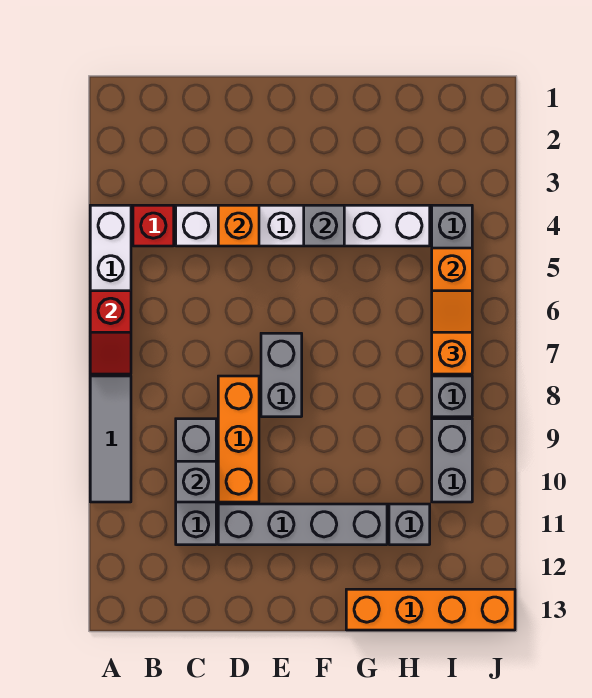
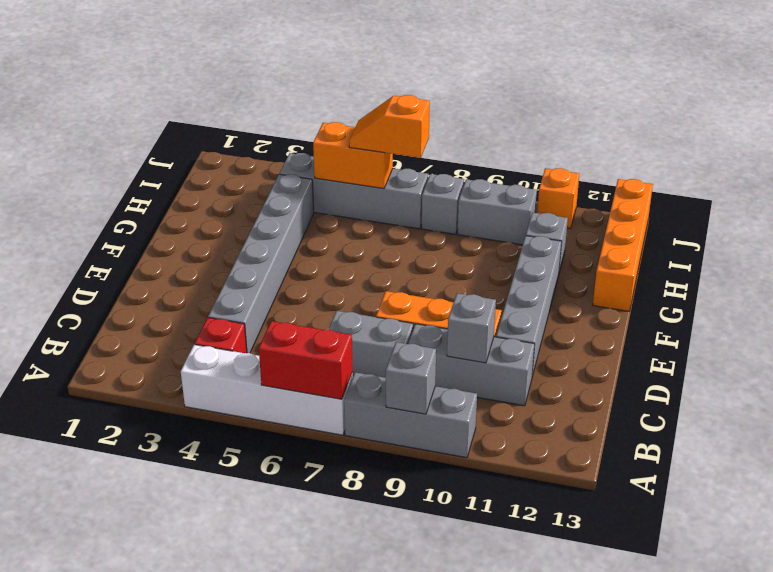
red 1x2 slope [90,291,131,374] -> red 1x2 brick [259,321,353,399]
grey 1x3 tile [90,376,131,502] -> grey 1x3 brick [344,372,477,458]
white 1x6 brick [176,205,430,246] -> grey 1x6 brick [208,174,314,353]
orange 1x1 brick [218,205,259,246] -> orange 1x1 brick moved to [537,168,579,229]
grey 1x2 brick [261,333,302,417] -> grey 1x2 brick moved to [328,311,413,378]
grey 1x1 brick [304,205,344,246] -> grey 1x1 brick moved to [386,342,436,414]

